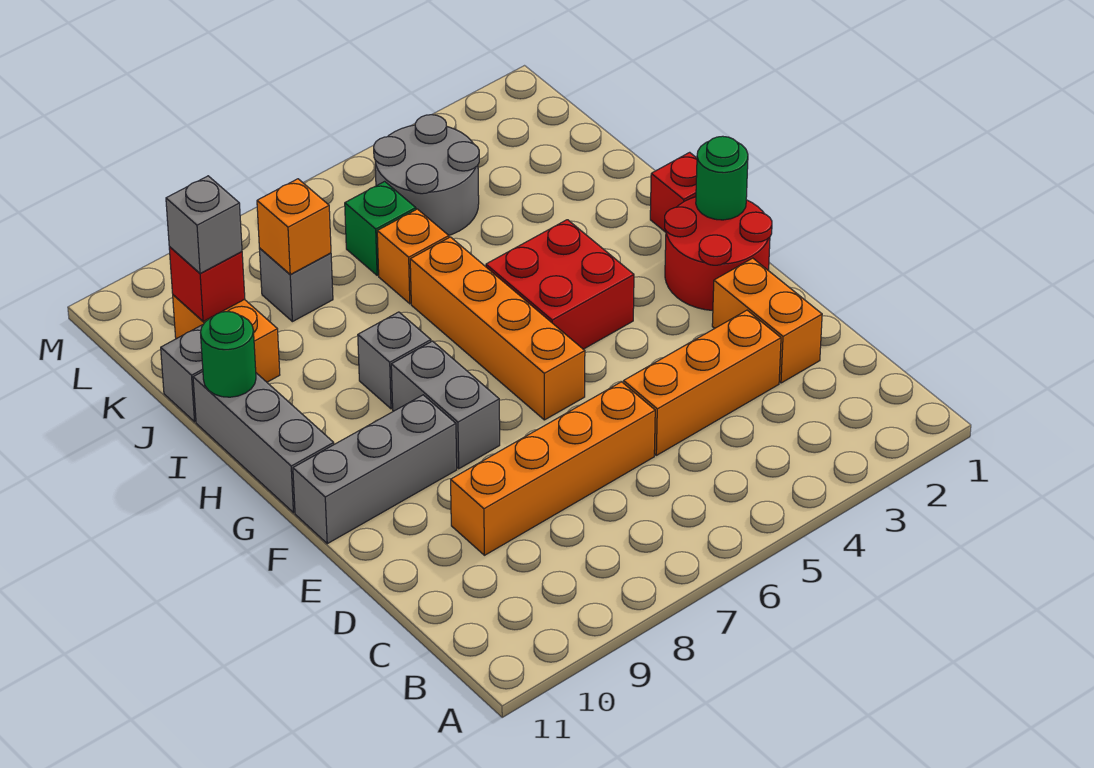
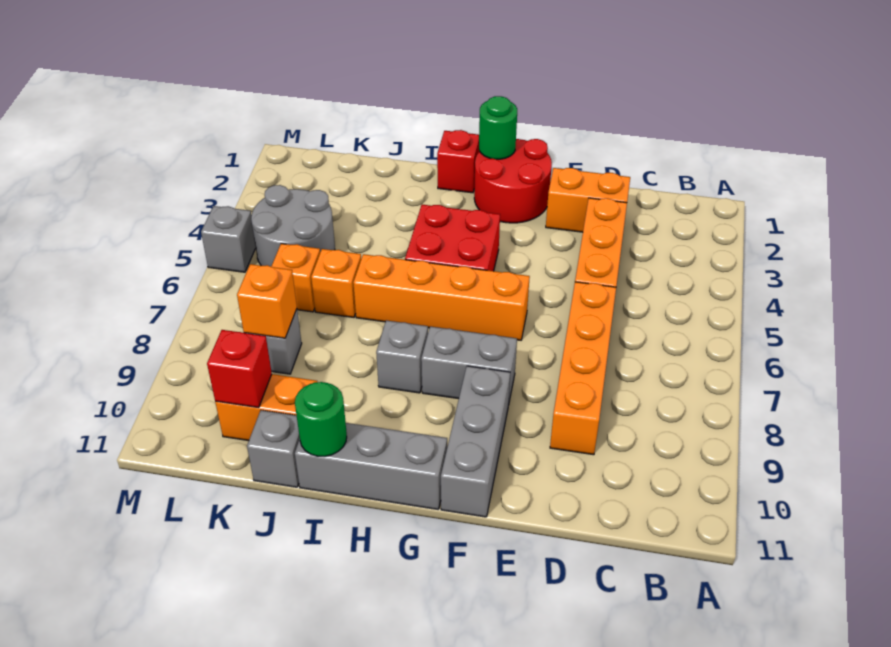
green 1x1 brick [345,181,416,276] -> orange 1x1 brick [271,244,320,312]
grey 1x1 brick [166,176,242,273] -> grey 1x1 brick moved to [201,206,256,272]

